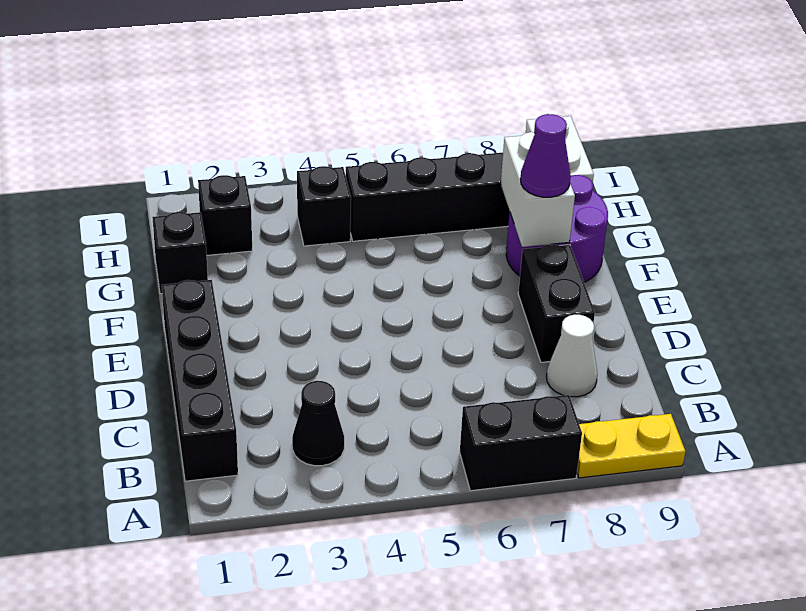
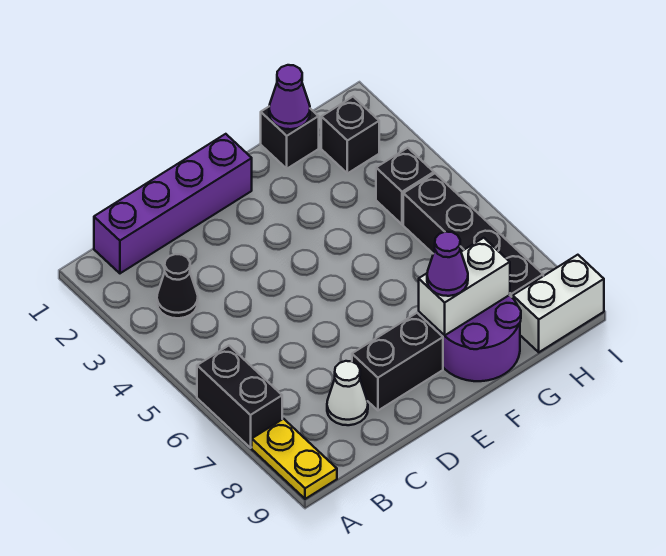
black 1x4 brick [162,280,238,481] -> purple 1x4 brick [94,134,252,273]
none -> purple 1x1 cone [269,65,310,129]

